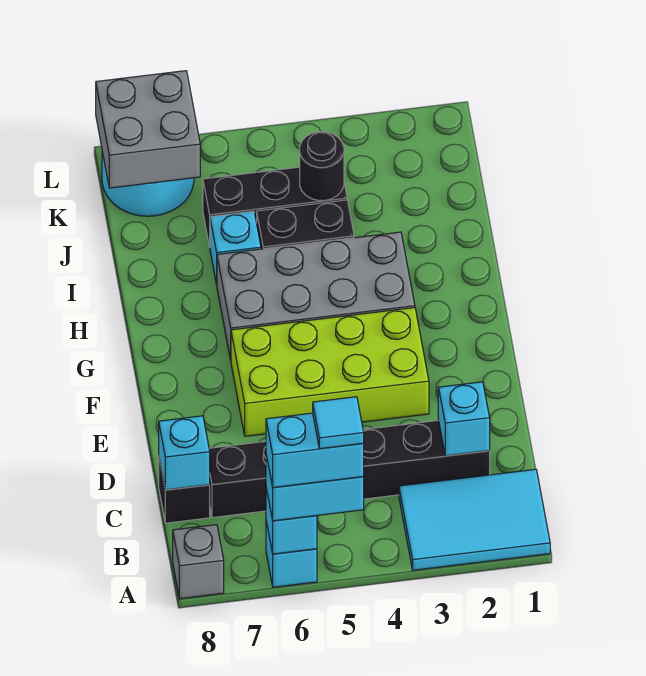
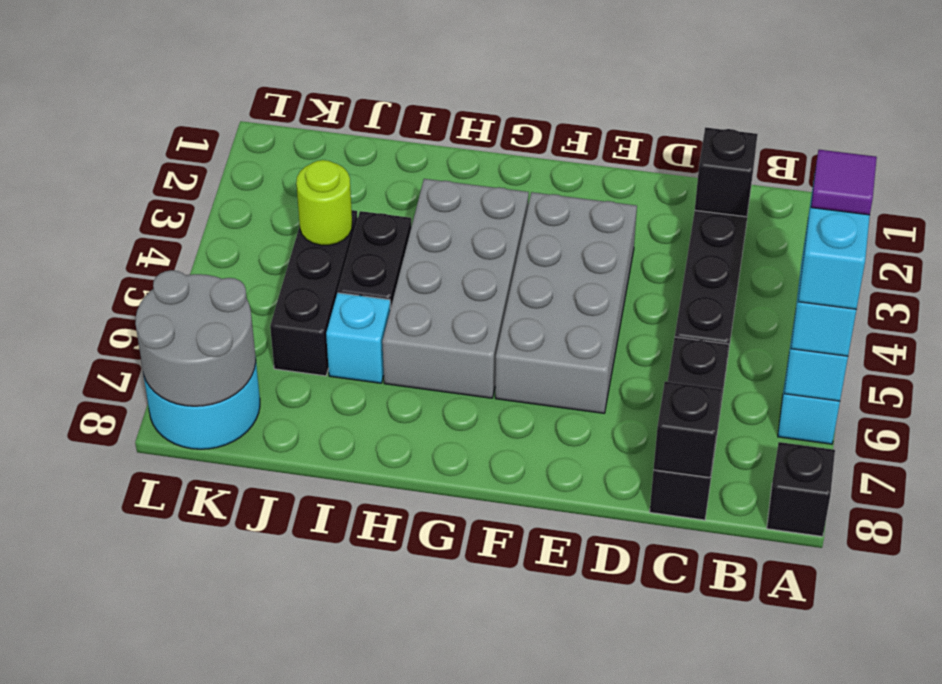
cyan 2x3 tile [399,469,550,570] -> none
cyan 1x1 tile [313,397,364,449] -> purple 1x1 tile [811,150,877,215]
grey 1x1 brick [173,525,224,599] -> black 1x1 brick [767,442,835,536]
cyan 1x1 brick [438,382,490,456] -> black 1x1 brick [695,127,758,217]
cyan 1x1 brick [159,416,210,490] -> black 1x1 brick [654,381,722,478]
lime 2x4 brick [231,308,429,436] -> grey 2x4 brick [495,192,637,413]
black 1x1 round brick [300,132,344,201] -> lime 1x1 round brick [296,160,352,245]
grey 2x2 brick [96,71,200,188] -> grey 2x2 round brick [135,270,256,406]

